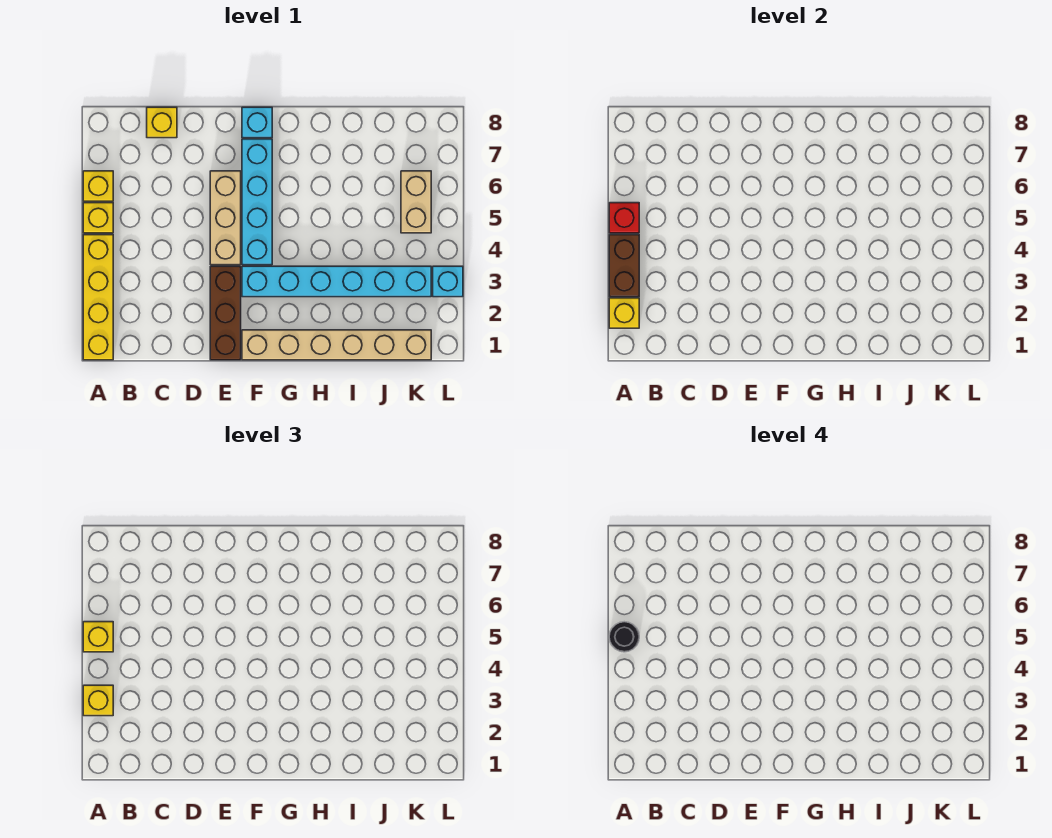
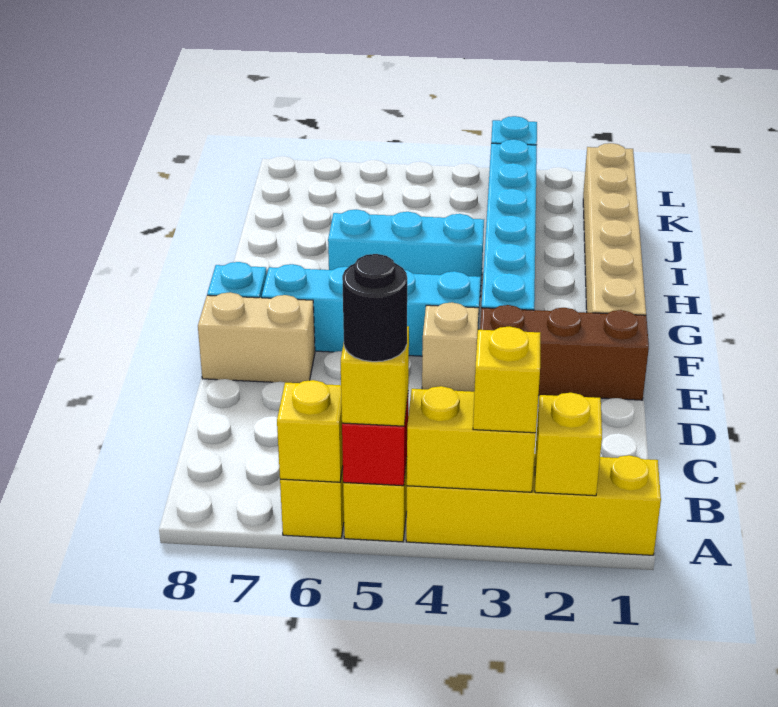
brown 1x2 brick [609,235,639,297] -> yellow 1x2 brick [407,386,536,492]
yellow 1x1 brick [147,107,177,138] -> yellow 1x1 brick moved to [277,380,343,482]
tan 1x3 brick [210,171,241,265] -> tan 1x1 brick [422,302,479,392]
none -> cyan 1x3 brick [328,210,484,297]
tan 1x2 brick [401,171,431,233] -> tan 1x2 brick moved to [198,292,315,383]

